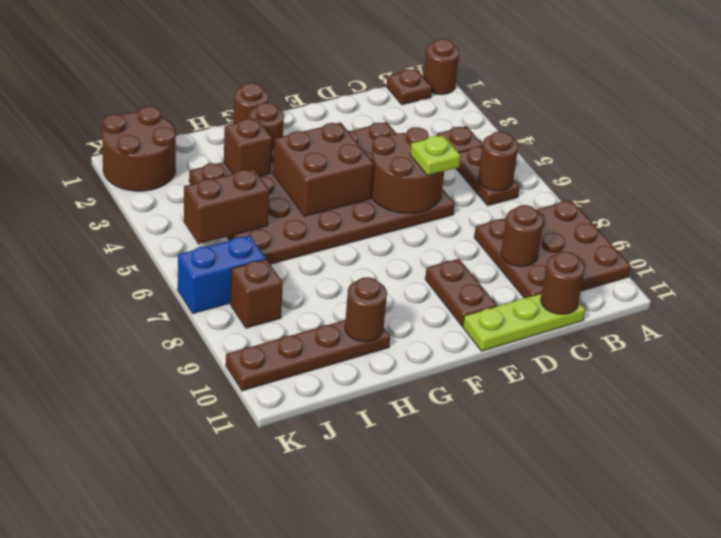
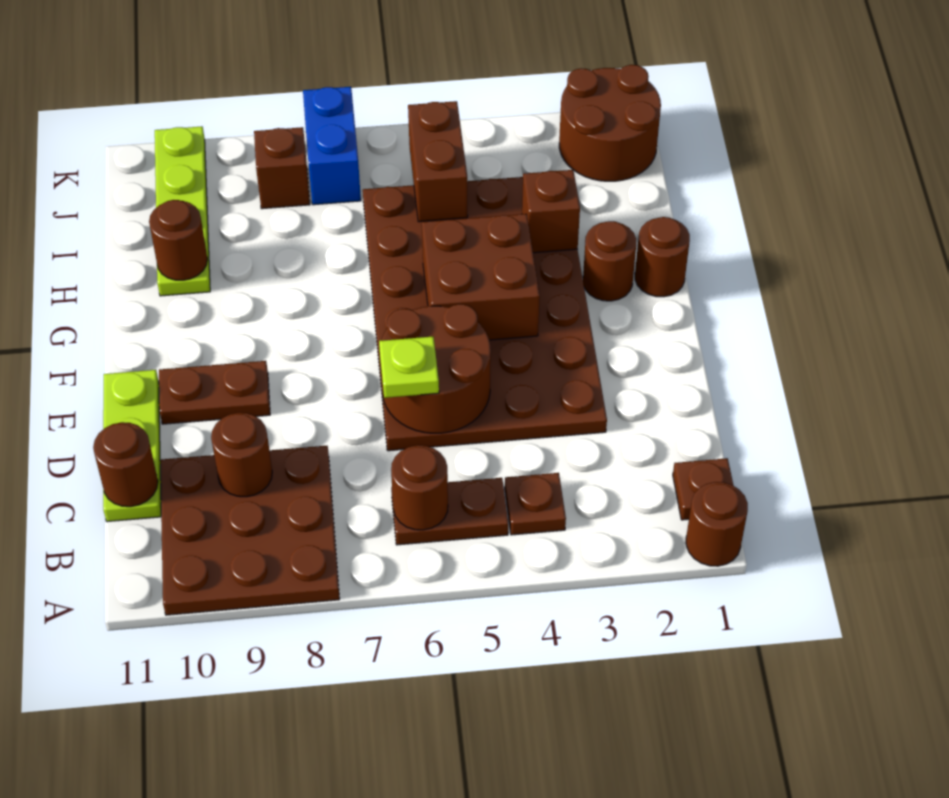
brown 1x4 plate [226,320,390,391] -> lime 1x4 plate [155,126,210,296]

